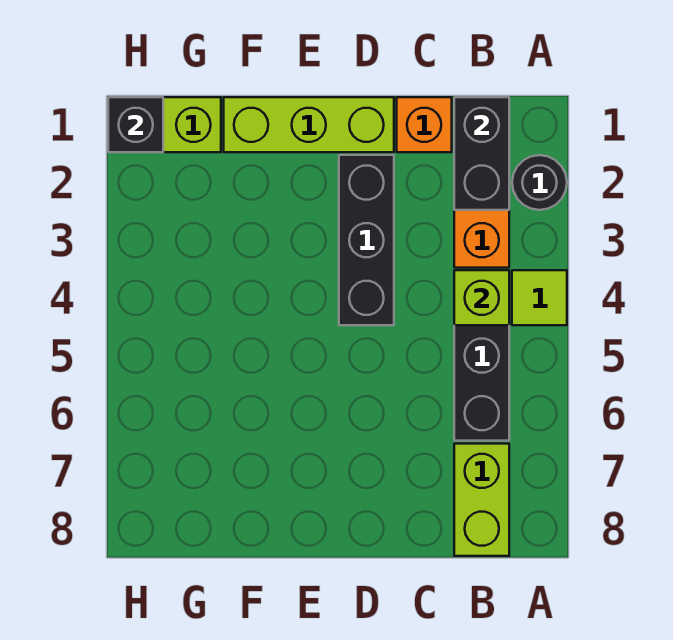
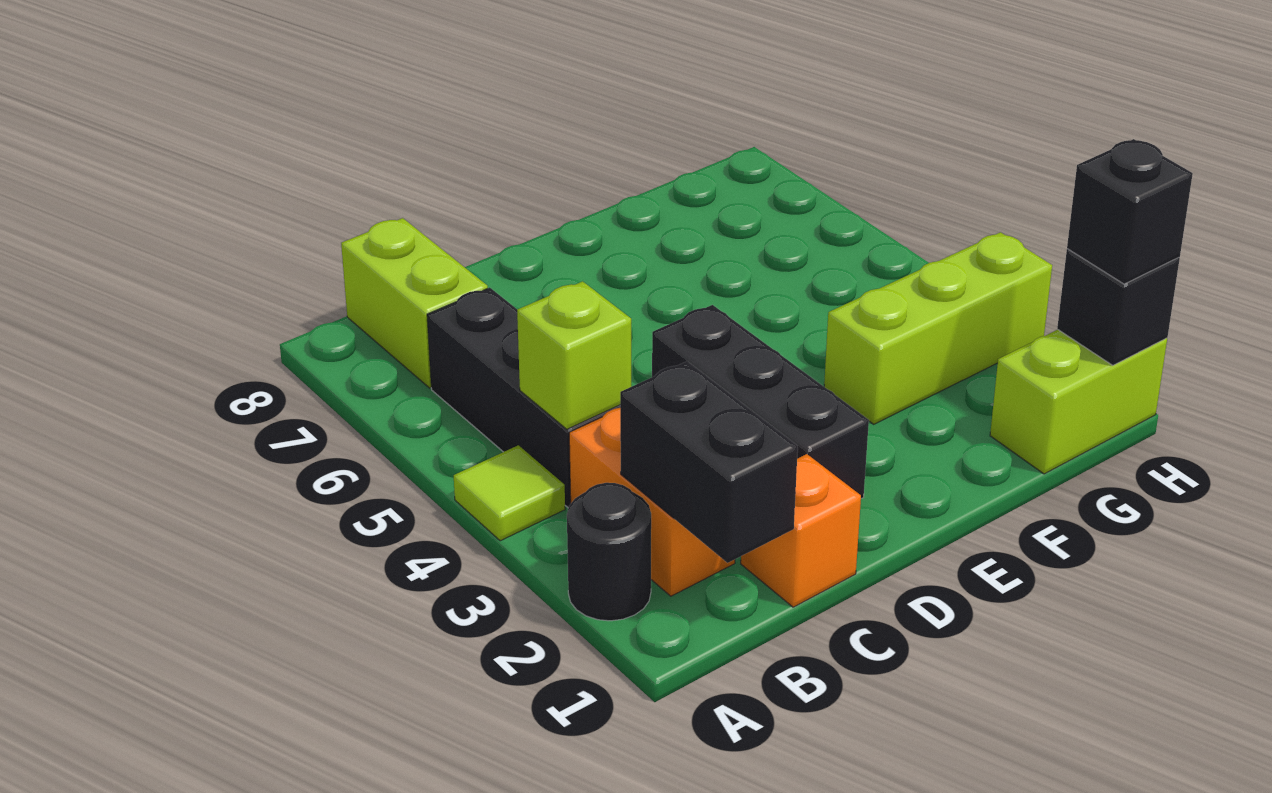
lime 1x3 brick [224,97,394,152] -> lime 1x3 brick moved to [824,232,1052,424]
none -> black 1x1 brick [1067,139,1193,284]

